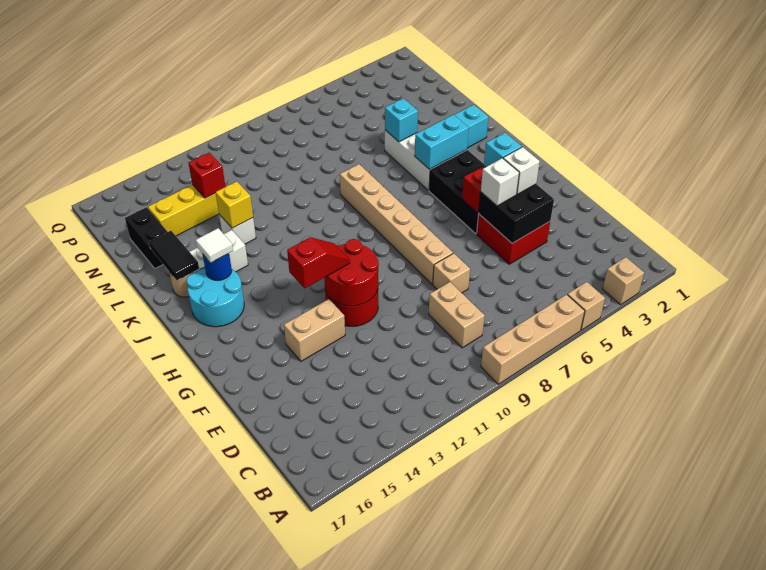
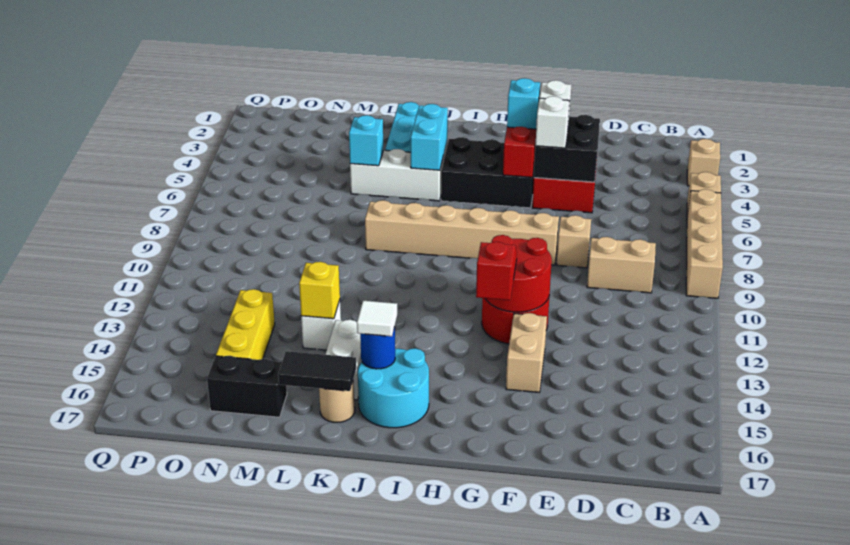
red 1x1 brick [188,152,226,198] -> none

